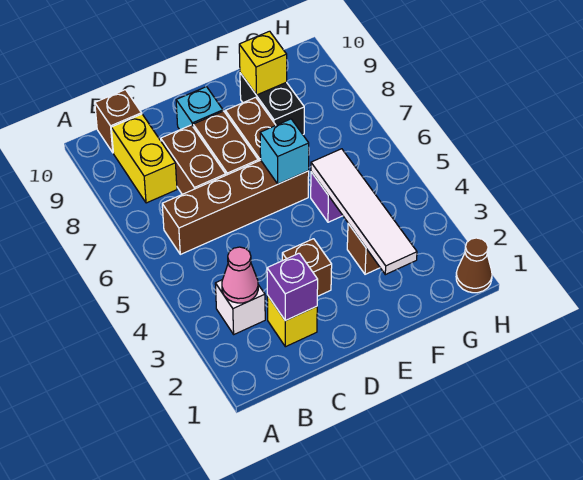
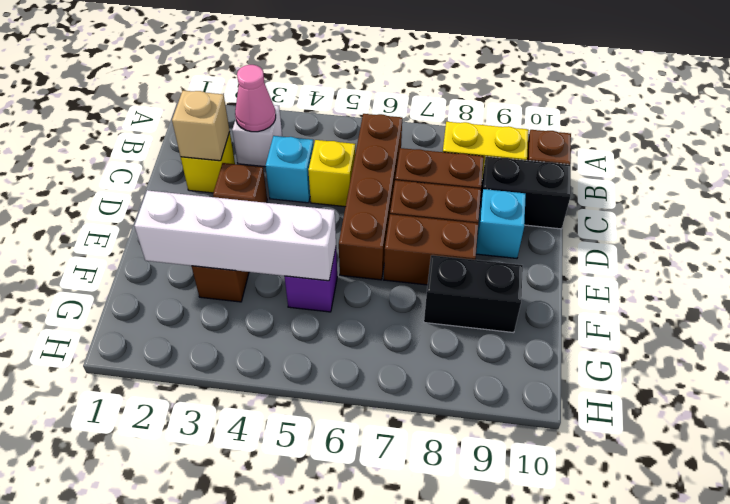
purple 1x1 brick [267,253,318,321] -> tan 1x1 brick [172,91,230,161]
none -> black 1x2 brick [479,157,571,229]
cyan 1x1 brick [260,119,309,184] -> cyan 1x1 brick moved to [266,136,314,203]
white 1x4 tile [311,149,417,275] -> white 1x4 brick [135,190,336,281]
yellow 1x1 brick [239,31,287,95] -> yellow 1x1 brick moved to [308,140,355,207]
brown 1x1 cone [456,238,492,293] -> none

